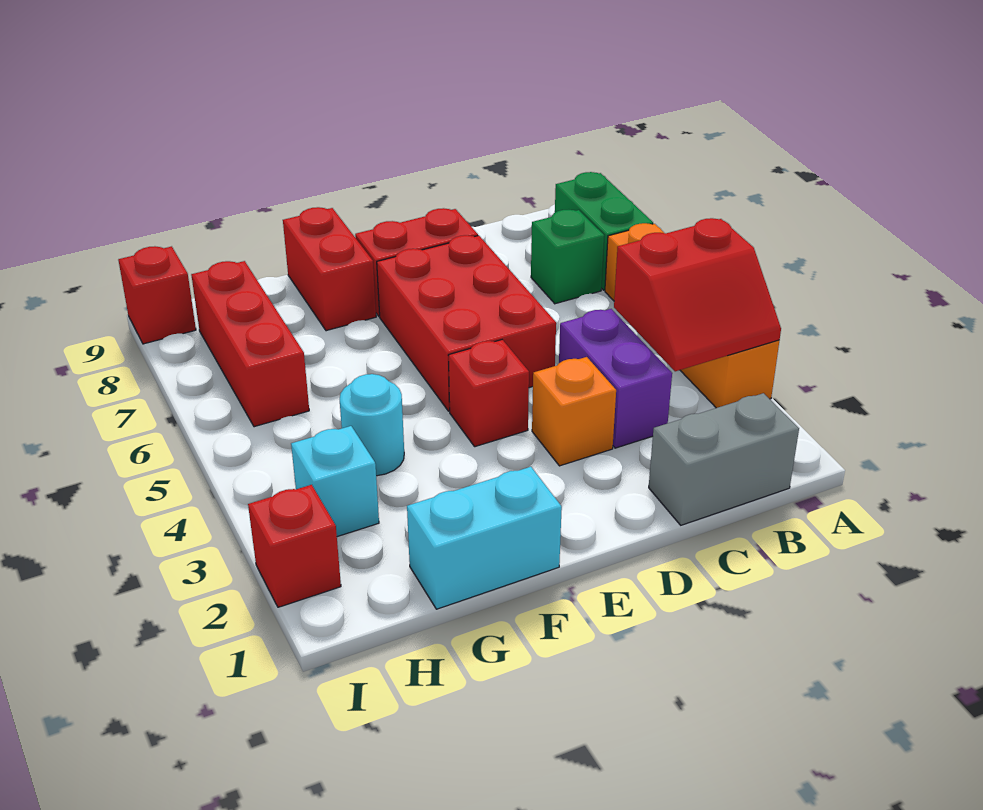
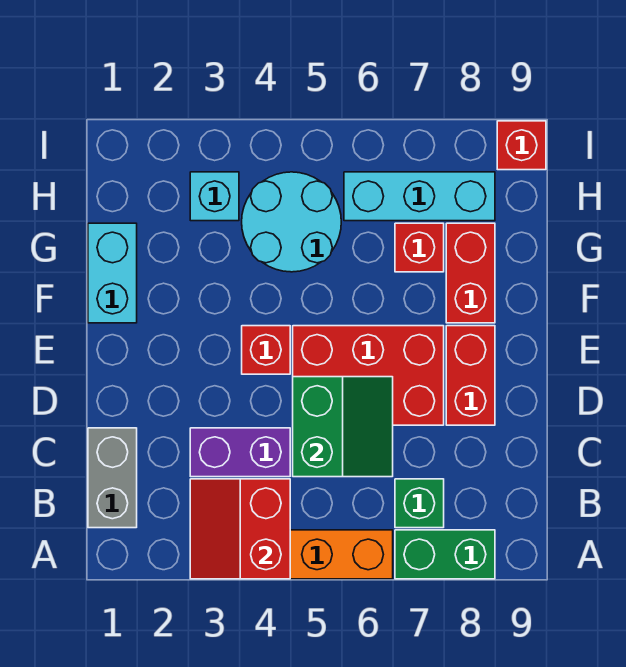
none -> green 2x2 slope [293,377,393,477]
orange 1x1 brick [532,357,616,466] -> none
red 1x2 brick [283,207,376,331] -> red 1x2 brick turned to [446,223,495,323]
cyan 1x1 round brick [340,374,404,476] -> cyan 2x2 round brick [242,172,341,272]
red 1x3 brick [191,261,309,427] -> cyan 1x3 brick [344,172,495,221]
red 1x1 brick [248,485,341,607] -> red 1x1 brick moved to [395,223,444,272]

